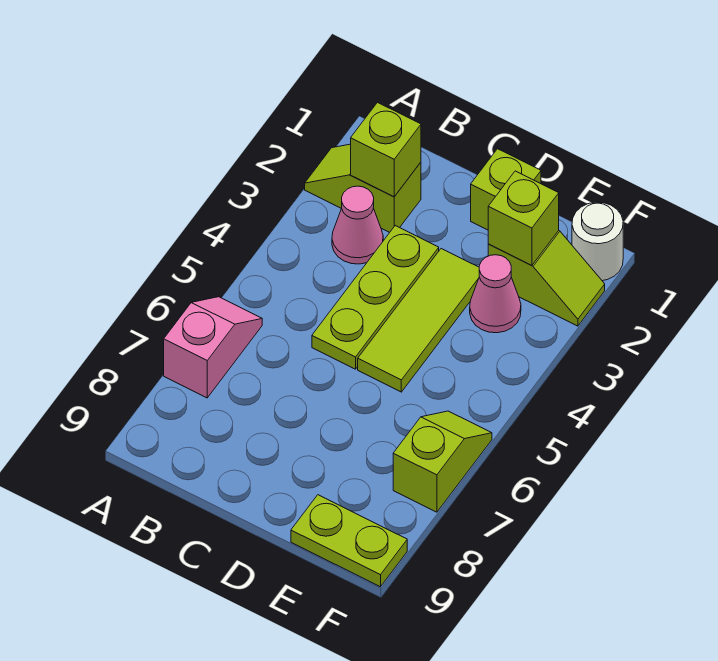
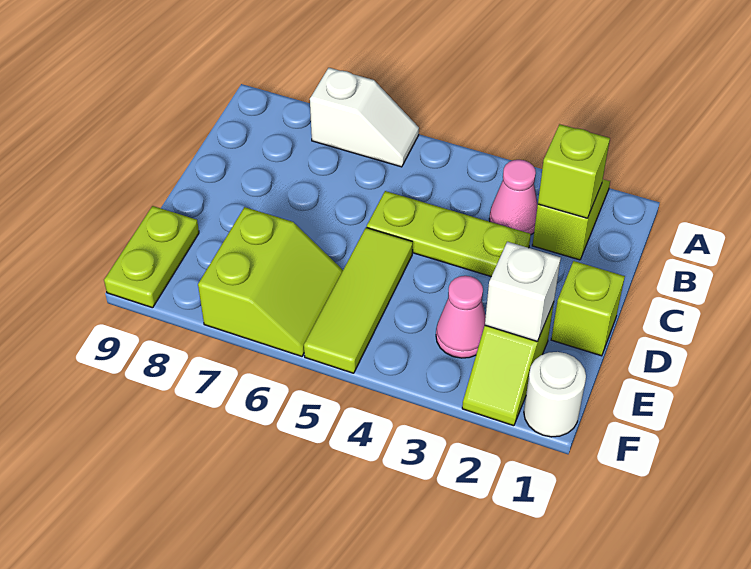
pink 1x2 slope [164,297,262,398] -> white 1x2 slope [310,68,419,167]
lime 1x3 tile [358,249,479,392] -> lime 1x3 tile turned to [304,228,413,373]
lime 1x1 brick [488,171,559,265] -> white 1x1 brick [485,242,561,342]
lime 1x2 slope [393,411,492,512] -> lime 2x2 slope [198,207,343,356]

